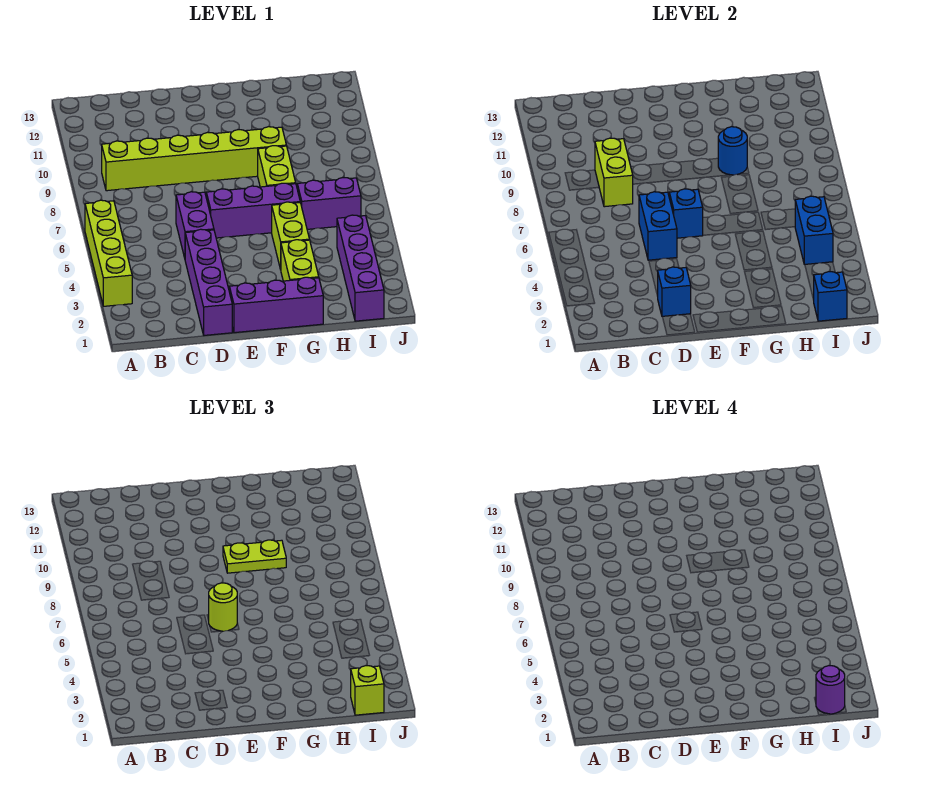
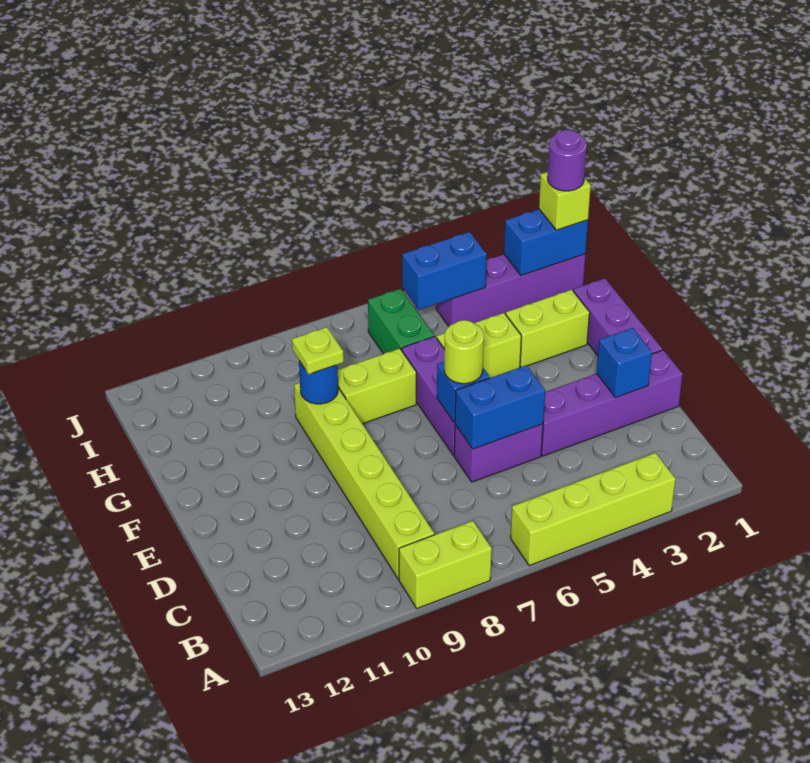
lime 1x2 brick [595,138,633,207] -> lime 1x2 brick moved to [399,521,492,608]
lime 1x2 plate [223,540,286,573] -> lime 1x1 plate [292,327,344,374]
purple 1x2 brick [297,178,361,229] -> green 1x2 brick [368,289,434,354]
blue 1x1 brick [814,272,847,321] -> blue 1x2 brick [504,209,588,275]

